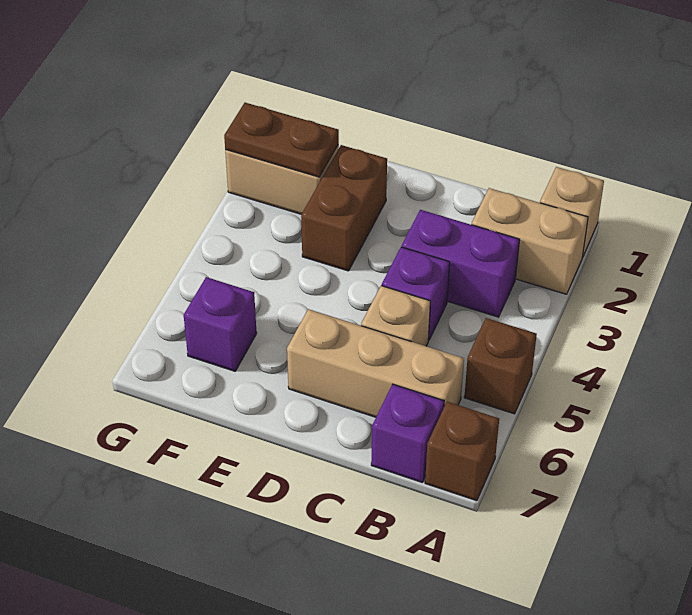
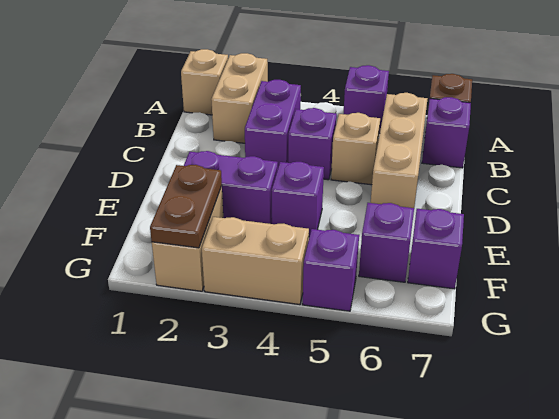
brown 1x1 brick [464,318,537,414] -> purple 1x1 brick [344,65,389,133]
brown 1x2 brick [301,145,387,271] -> purple 1x2 brick [184,151,278,224]
none -> purple 1x1 brick [272,162,324,237]
none -> purple 1x1 brick [408,209,464,289]
none -> tan 1x2 brick [202,217,309,305]
none -> purple 1x1 brick [303,229,359,311]

